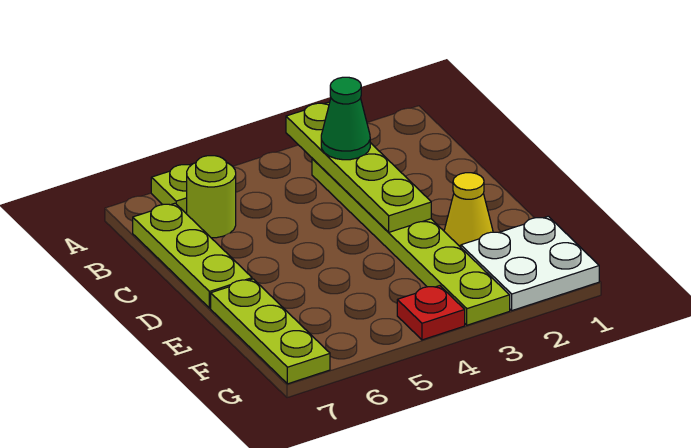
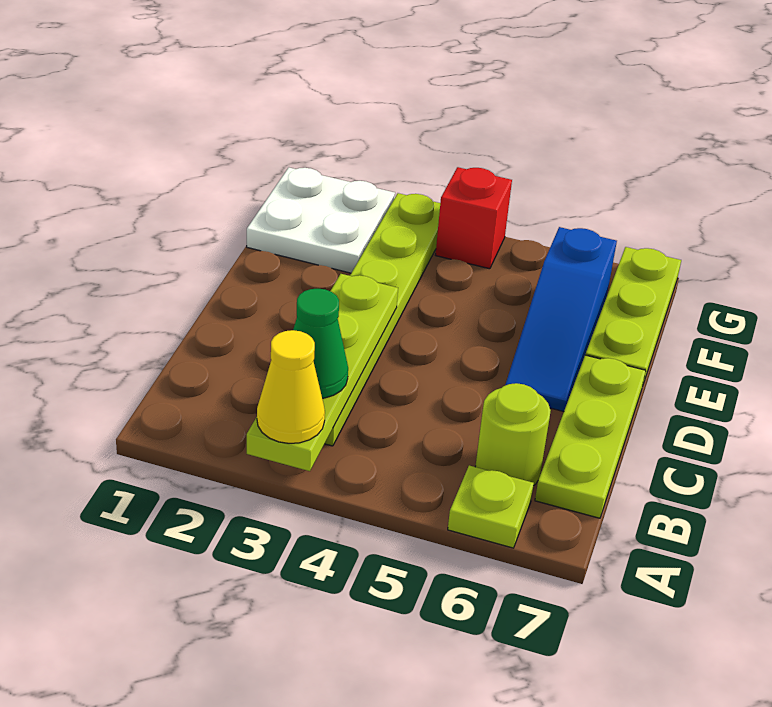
none -> blue 1x3 slope [505,227,617,412]
yellow 1x1 cone [444,173,493,247] -> yellow 1x1 cone moved to [257,330,325,443]
red 1x1 plate [397,286,465,340] -> red 1x1 brick [436,167,512,269]

